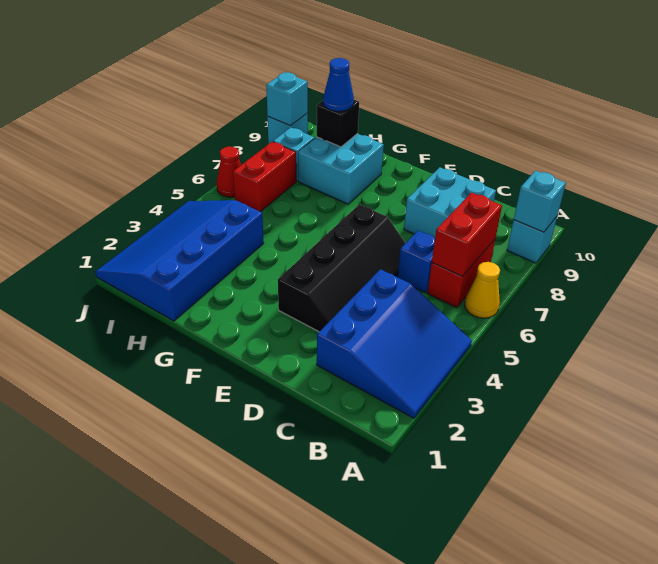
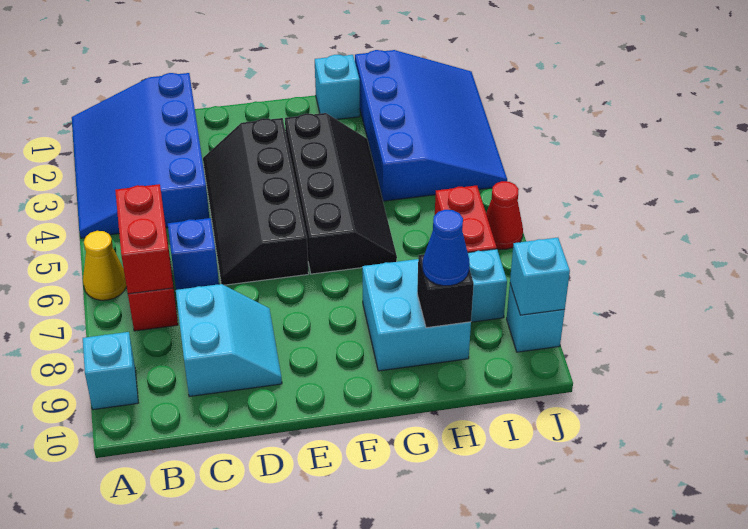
blue 3x3 slope [317,269,472,418] -> blue 3x4 slope [72,73,209,238]
cyan 1x1 brick [514,171,566,232] -> cyan 1x1 brick moved to [315,55,360,119]
cyan 2x2 brick [404,167,496,238] -> cyan 2x2 slope [176,284,282,397]
none -> black 2x4 slope [285,113,397,274]

